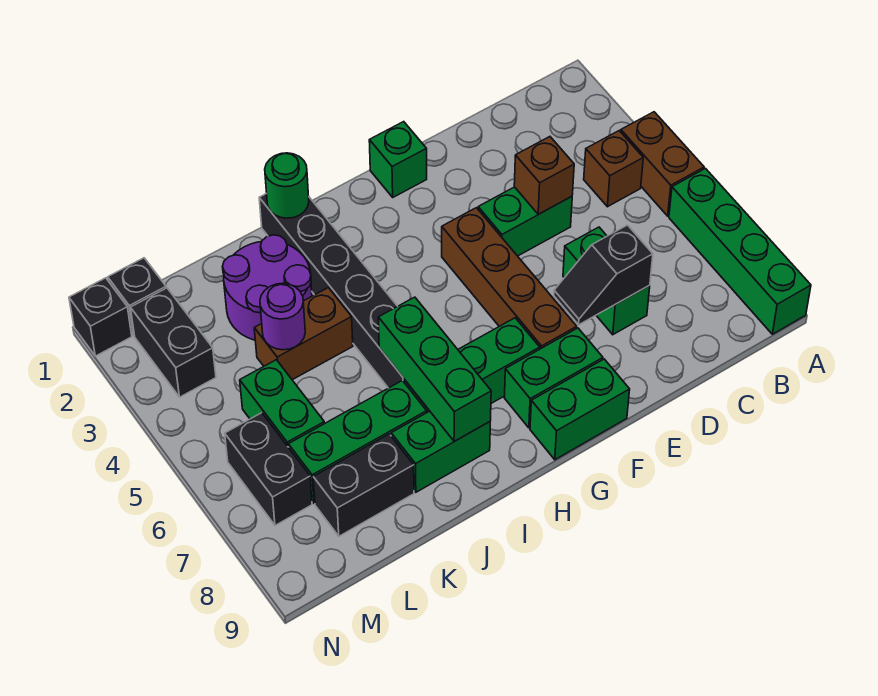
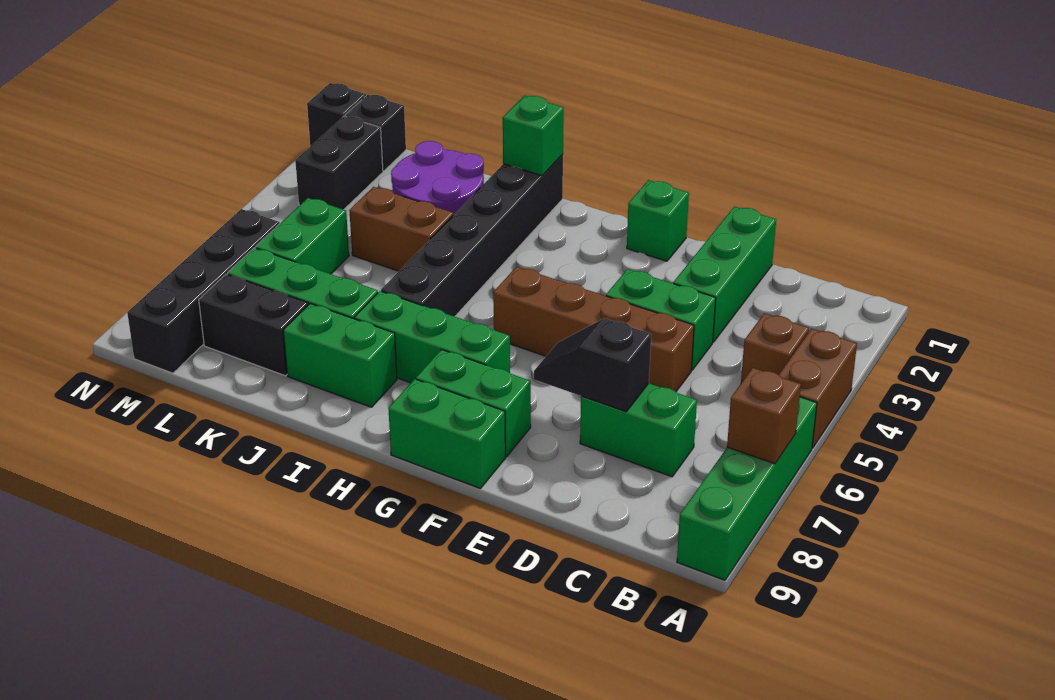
brown 1x1 brick [514,137,574,214] -> brown 1x1 brick moved to [727,368,801,464]
green 1x2 brick [563,227,650,335] -> green 1x2 brick turned to [580,383,697,477]
brown 1x4 brick [442,208,577,349] -> brown 1x4 brick turned to [493,267,694,391]
green 1x1 round brick [265,153,309,218] -> green 1x1 brick [503,96,564,176]
green 1x3 brick [378,297,491,442] -> green 1x3 brick moved to [673,207,776,342]
purple 1x1 round brick [260,283,305,350] -> none
black 1x2 brick [225,413,312,525] -> black 1x4 brick [127,209,280,373]

